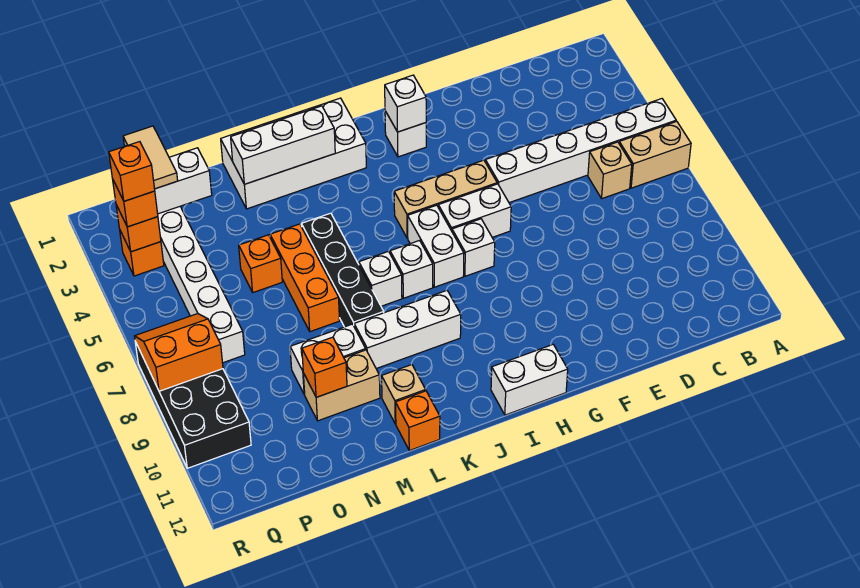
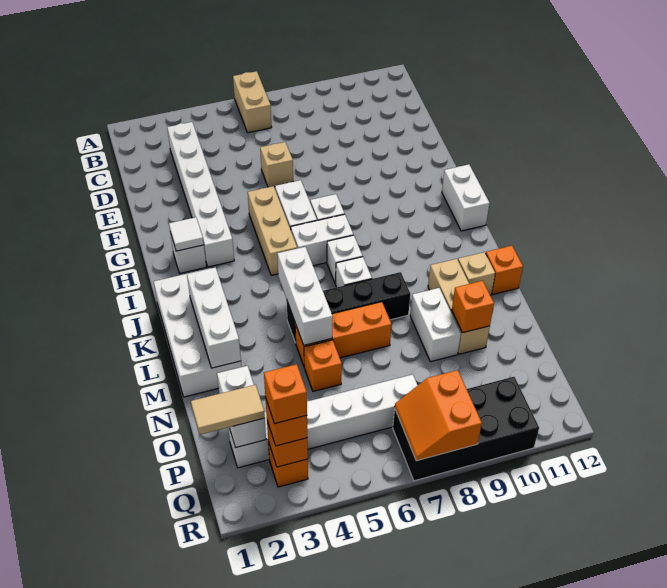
white 1x6 brick [485,99,676,203] -> white 1x6 brick moved to [167,122,234,267]
tan 1x1 brick [588,142,632,198] -> tan 1x1 brick moved to [260,142,293,187]
white 1x1 brick [385,75,426,132] -> white 1x1 tile [169,217,204,251]
white 1x3 brick [354,291,461,369] -> white 1x3 brick moved to [277,247,333,345]
tan 1x2 brick [303,350,380,421] -> tan 1x3 brick [428,259,490,354]

